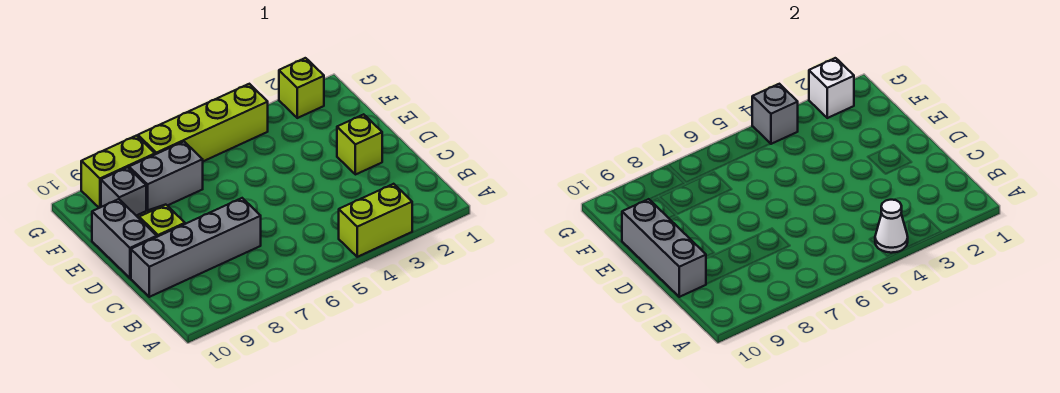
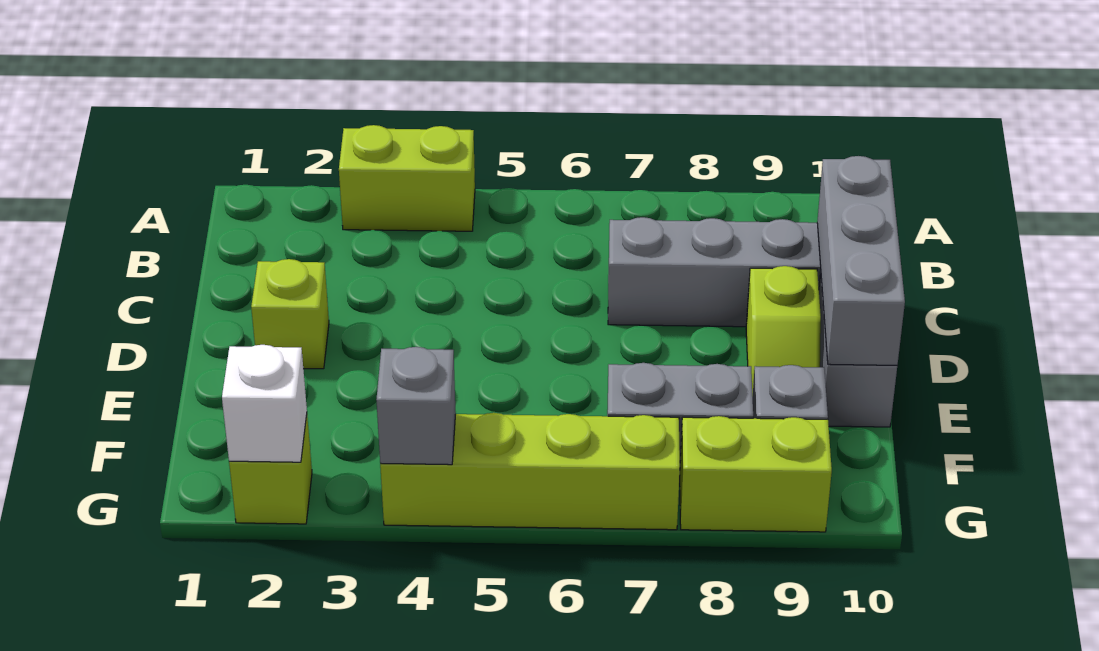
white 1x1 cone [875,200,908,253] -> none

